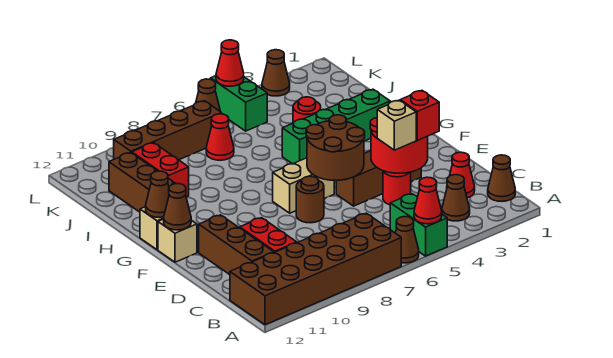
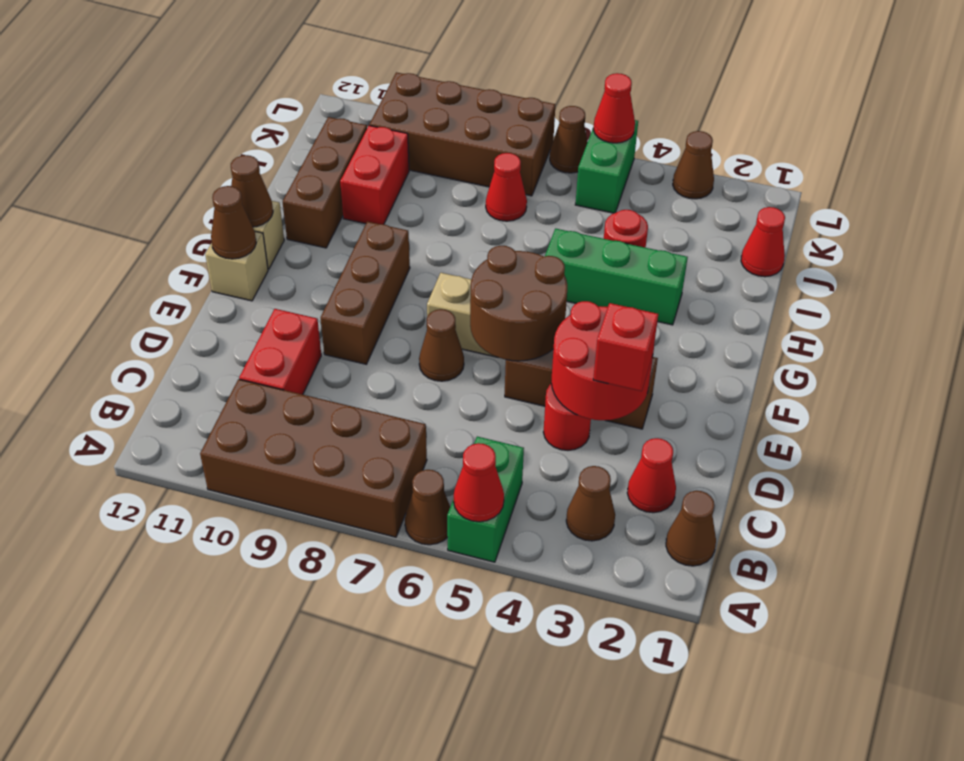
brown 2x6 brick [230,213,401,325] -> brown 2x4 brick [200,379,427,537]
brown 1x3 brick [199,215,274,275] -> brown 1x3 brick moved to [321,222,410,364]
tan 1x1 brick [377,100,416,150] -> none
brown 1x1 round brick [296,176,324,223] -> brown 1x1 cone [419,309,464,381]
green 1x4 brick [282,89,390,164] -> green 1x3 brick [545,229,688,325]
none -> red 1x1 cone [741,207,785,277]
brown 1x4 brick [114,101,222,160] -> brown 2x4 brick [369,72,555,196]

